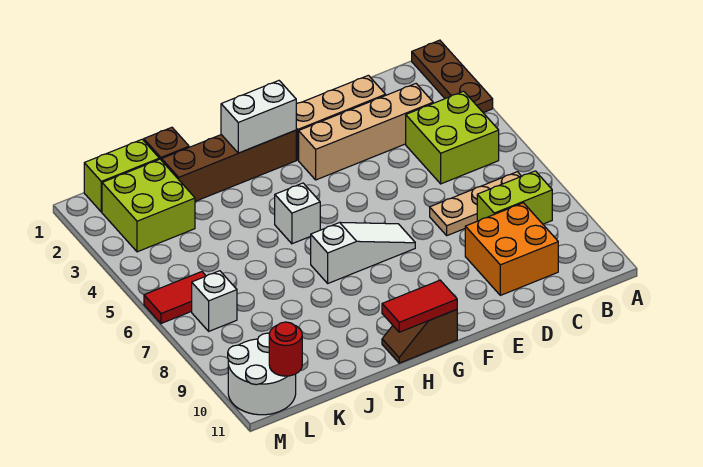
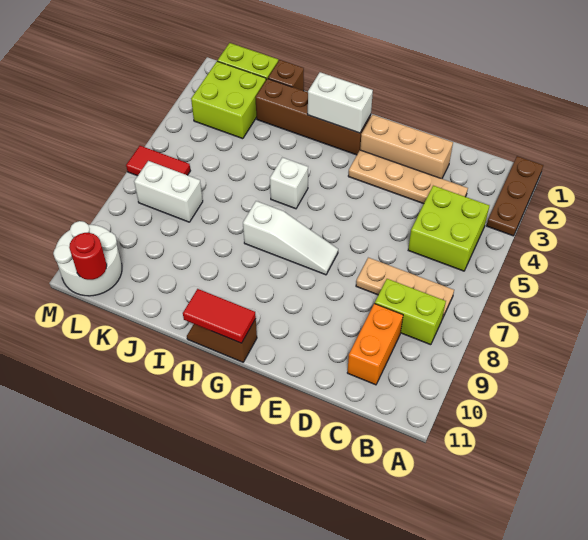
tan 1x4 brick [299,84,433,180] -> tan 1x4 plate [348,150,468,204]
orange 2x2 brick [465,203,558,295] -> orange 1x2 brick [347,304,403,385]
white 1x1 brick [192,271,237,331] -> white 1x2 brick [134,161,203,222]

